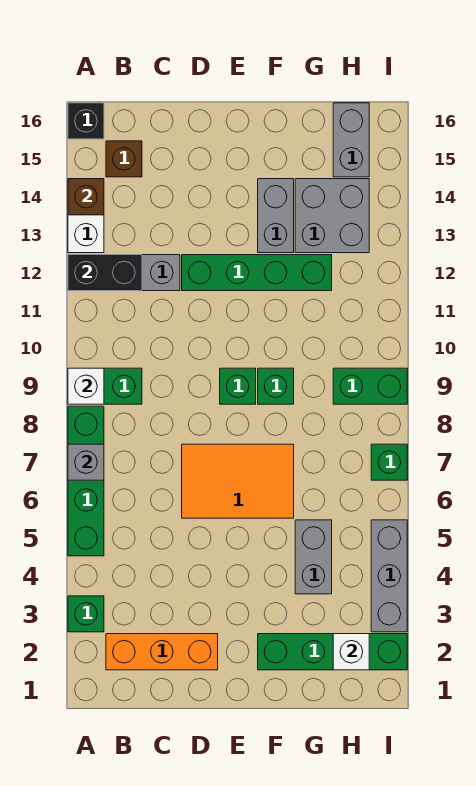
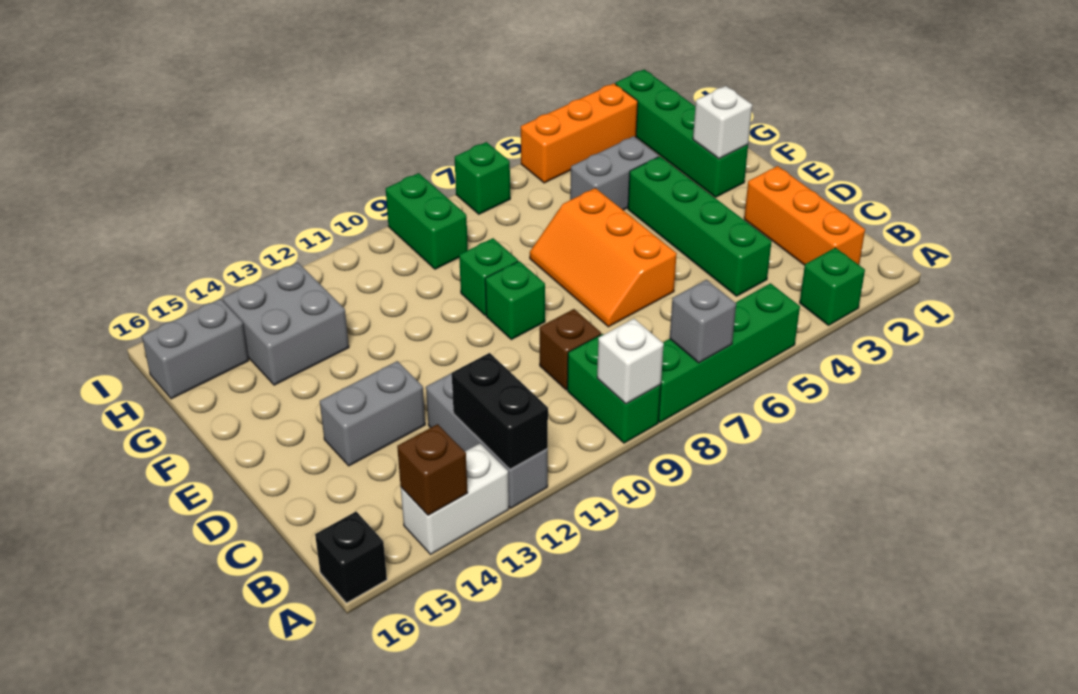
brown 1x1 brick [106,141,142,177] -> brown 1x1 brick moved to [540,309,601,390]
orange 2x3 tile [182,444,294,518] -> orange 2x3 slope [530,188,677,327]
green 1x4 brick [182,255,332,291] -> green 1x4 brick moved to [628,156,772,296]
grey 1x2 brick [258,179,294,253] -> grey 1x2 brick moved to [320,361,425,466]
white 1x1 brick [333,634,369,670] -> white 1x1 brick moved to [693,86,752,159]
grey 1x3 brick [371,520,407,632] -> orange 1x3 brick [521,83,638,183]

